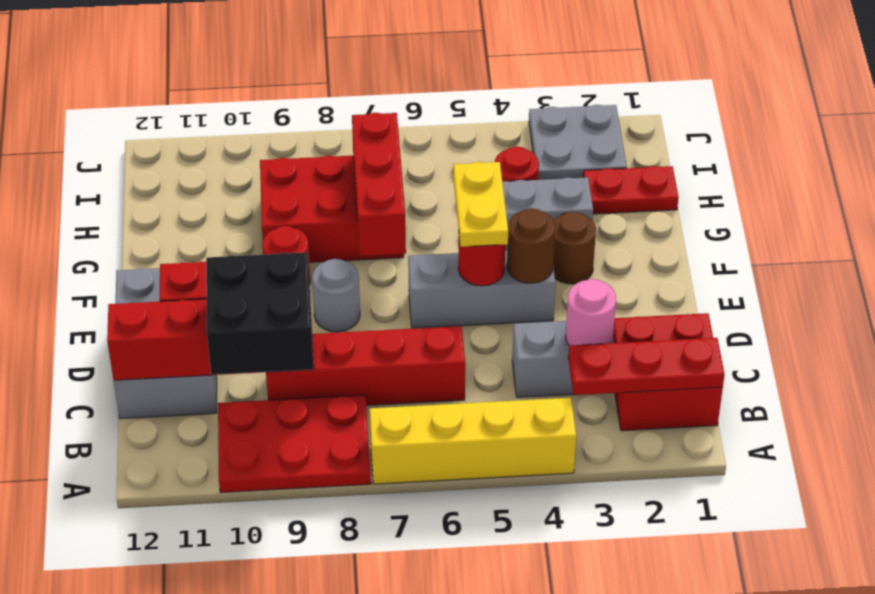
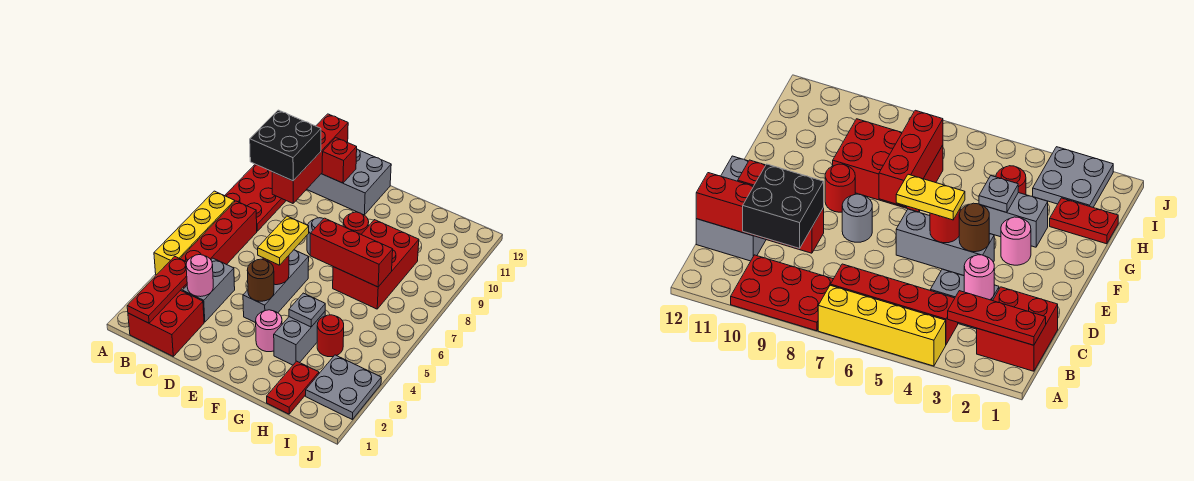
red 1x4 brick [266,326,465,405] -> red 1x4 brick moved to [180,201,257,288]
yellow 1x2 plate [453,162,508,247] -> yellow 1x2 plate turned to [258,216,309,265]
brown 1x1 round brick [553,211,596,284] -> pink 1x1 round brick [256,310,282,352]
none -> grey 1x1 plate [289,293,325,327]

